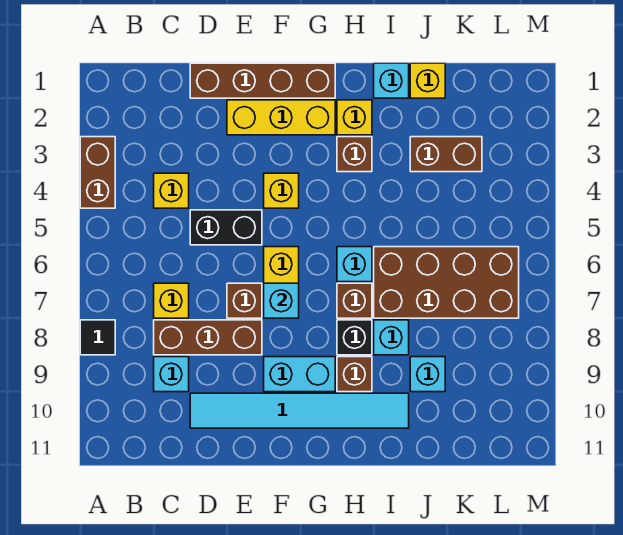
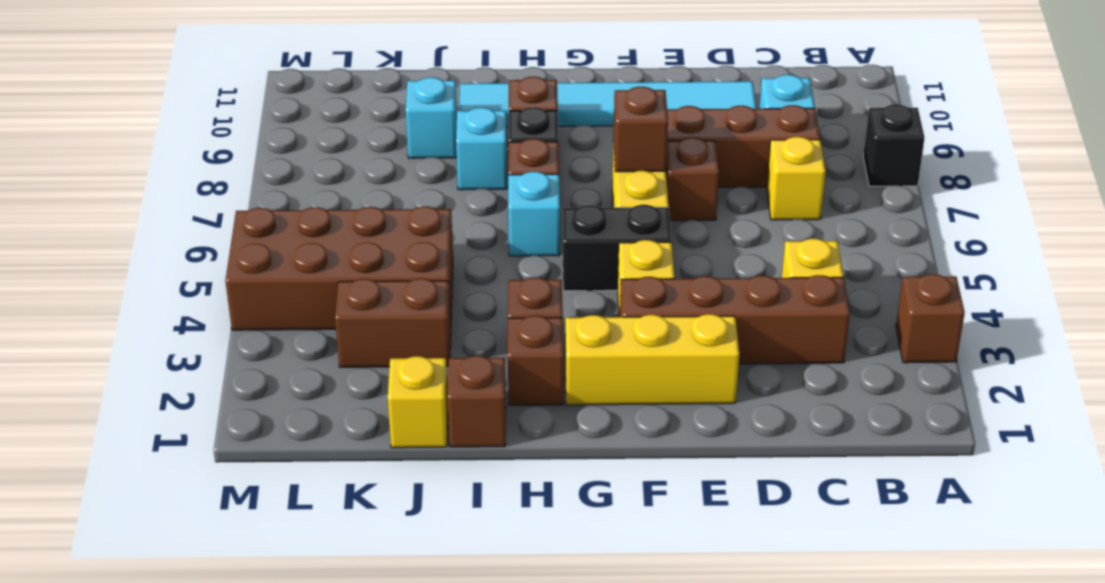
brown 1x2 brick [80,137,115,208] -> brown 1x1 brick [896,274,965,363]
black 1x1 tile [80,320,115,355] -> black 1x1 brick [863,104,925,186]
brown 1x4 brick [190,63,335,98] -> brown 1x4 brick moved to [620,275,850,364]
black 1x2 brick [190,210,262,245] -> black 1x2 brick moved to [562,205,671,291]
cyan 1x1 brick [264,283,299,318] -> brown 1x1 brick [613,87,668,172]
cyan 1x2 brick [264,357,335,392] -> none
yellow 1x1 brick [337,100,372,135] -> brown 1x1 brick [508,316,564,405]
cyan 1x1 brick [374,63,409,98] -> brown 1x1 brick [448,356,506,447]
brown 2x4 brick [374,247,519,318] -> brown 2x4 brick moved to [225,206,453,330]

